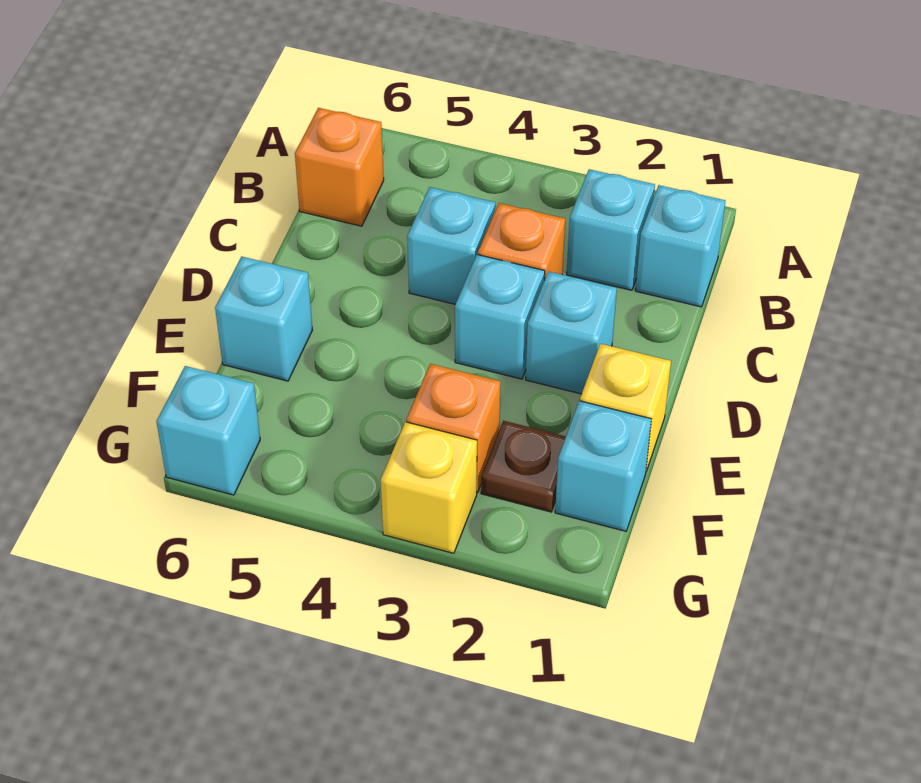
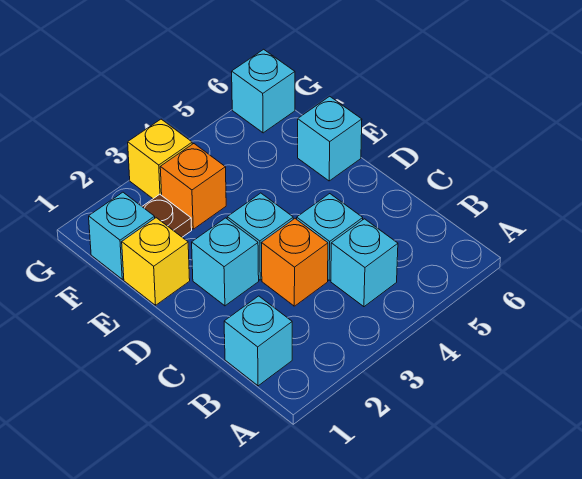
cyan 1x1 brick [567,169,655,290] -> cyan 1x1 brick moved to [331,219,398,307]
orange 1x1 brick [295,108,384,226] -> none

